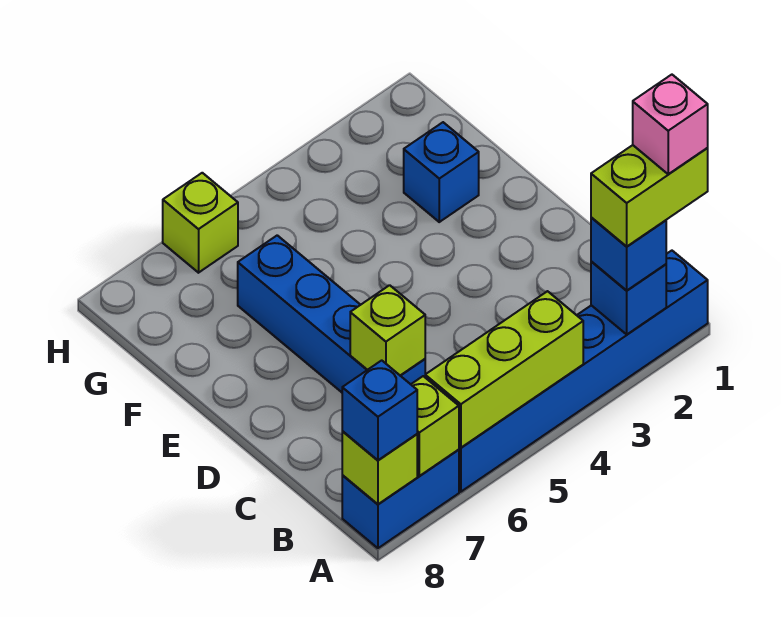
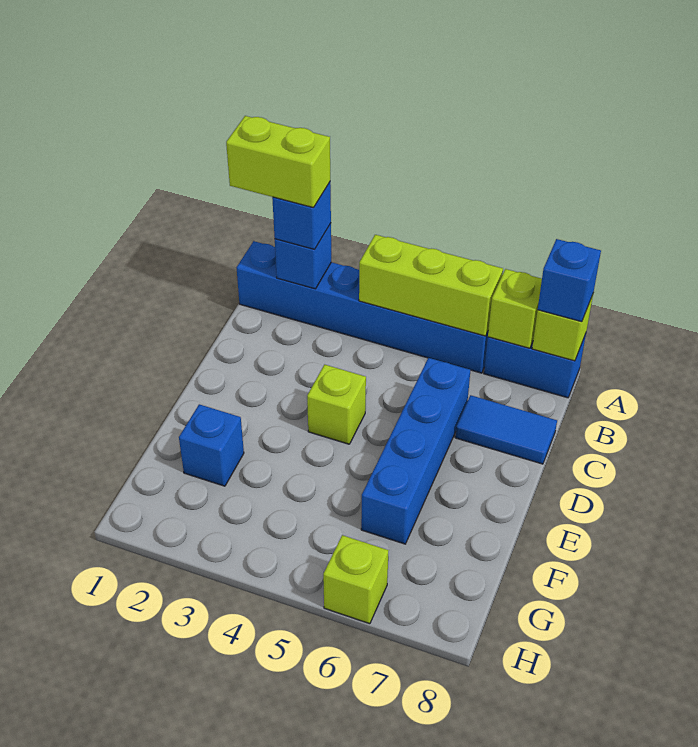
pink 1x1 brick [633,75,708,174] -> none
lime 1x1 brick [350,285,425,376] -> lime 1x1 brick moved to [307,365,366,444]
none -> blue 1x2 tile [455,395,557,464]

